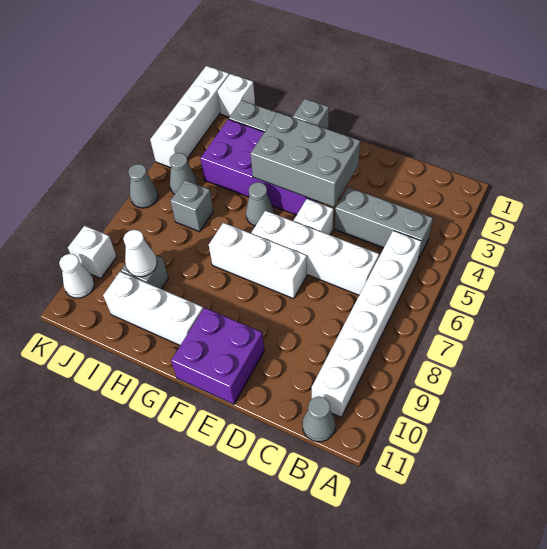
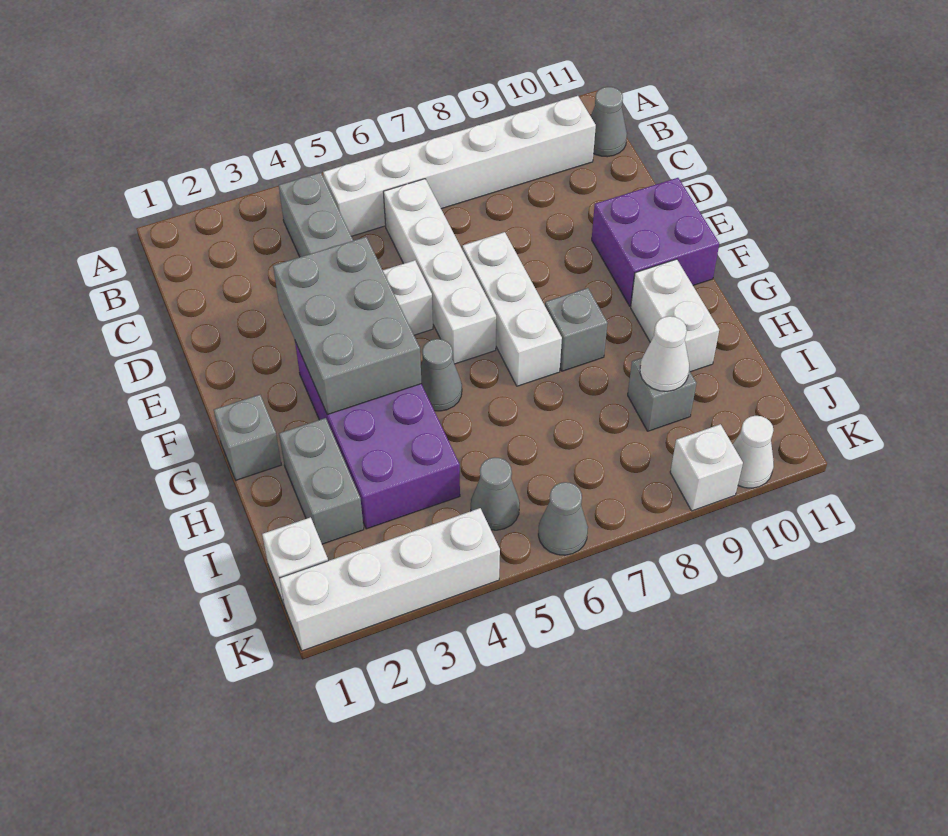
white 1x3 brick [103,272,203,345] -> white 1x2 brick [631,259,719,372]
grey 1x1 brick [170,180,213,232] -> grey 1x1 brick moved to [545,288,608,371]

